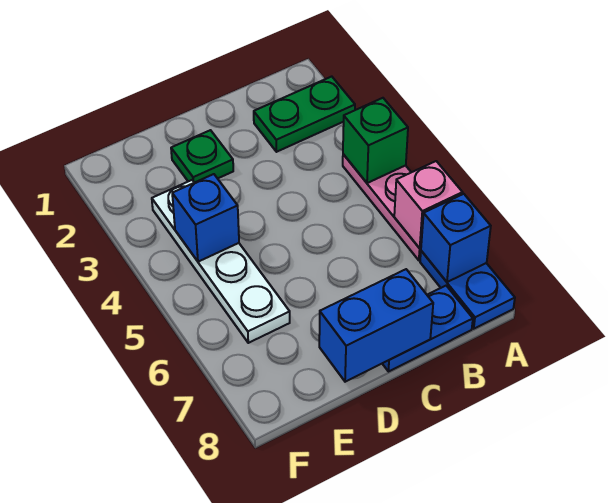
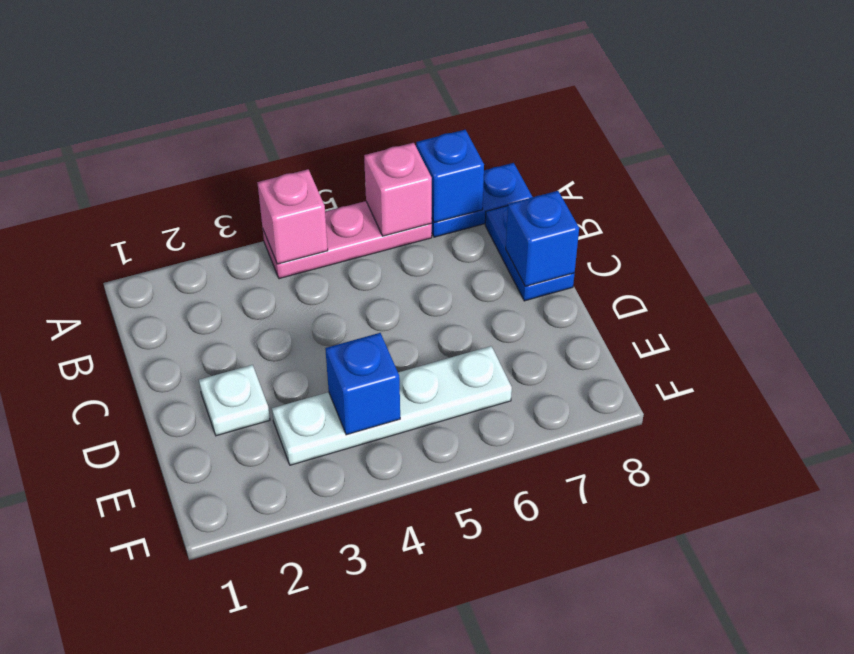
green 1x2 plate [254,77,355,152] -> none
green 1x1 brick [343,98,408,183] -> pink 1x1 brick [257,169,328,264]
blue 1x2 brick [319,269,433,382] -> blue 1x1 brick [506,191,579,286]
green 1x1 plate [171,130,233,183] -> white 1x1 plate [199,365,270,436]

